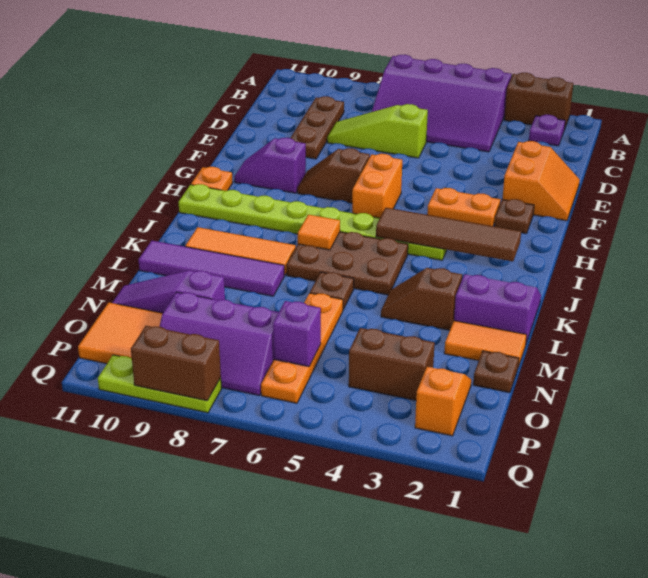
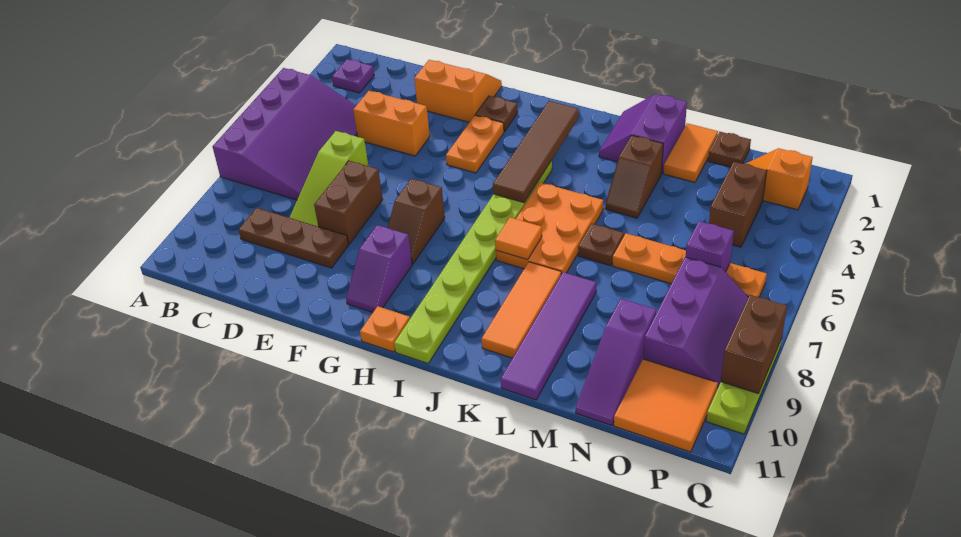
brown 1x2 brick [504,73,573,130] -> brown 1x2 brick moved to [314,161,383,244]
orange 1x2 brick [352,154,402,218] -> orange 1x2 brick moved to [353,91,430,156]
brown 2x3 plate [287,232,408,295] -> orange 2x3 plate [496,182,603,275]

